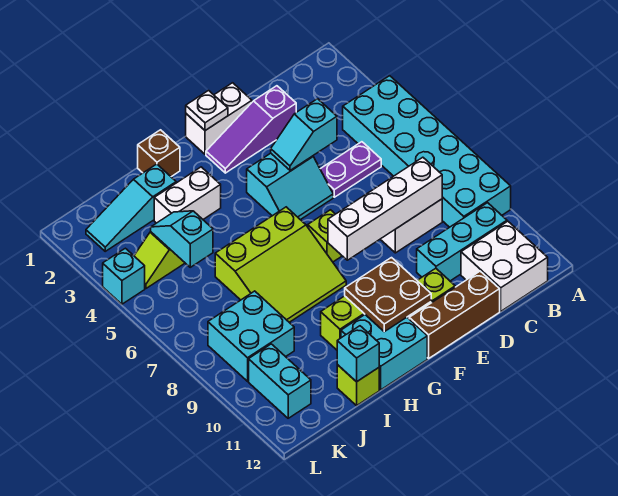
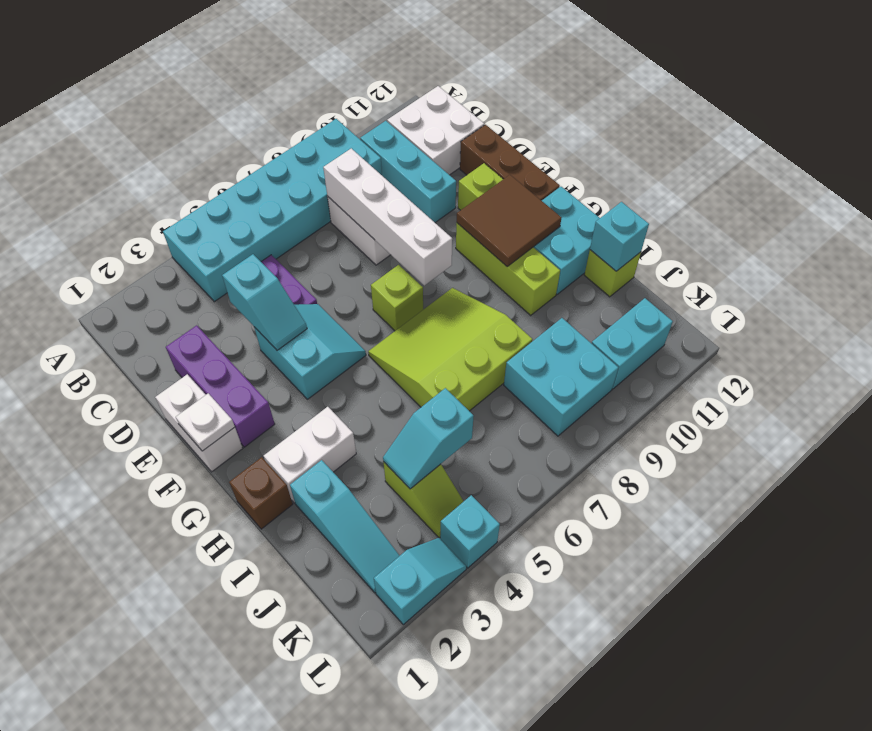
purple 1x3 slope [206,86,296,173] -> purple 1x3 brick [166,325,275,447]
brown 2x2 plate [345,258,431,332] -> brown 2x2 tile [457,175,561,266]
lime 3x3 slope [215,207,346,322] -> lime 3x3 slope turned to [368,288,532,411]
white 1x2 brick [154,167,221,223] -> white 1x2 brick turned to [264,407,356,503]
none -> cyan 1x2 slope [374,538,466,625]

